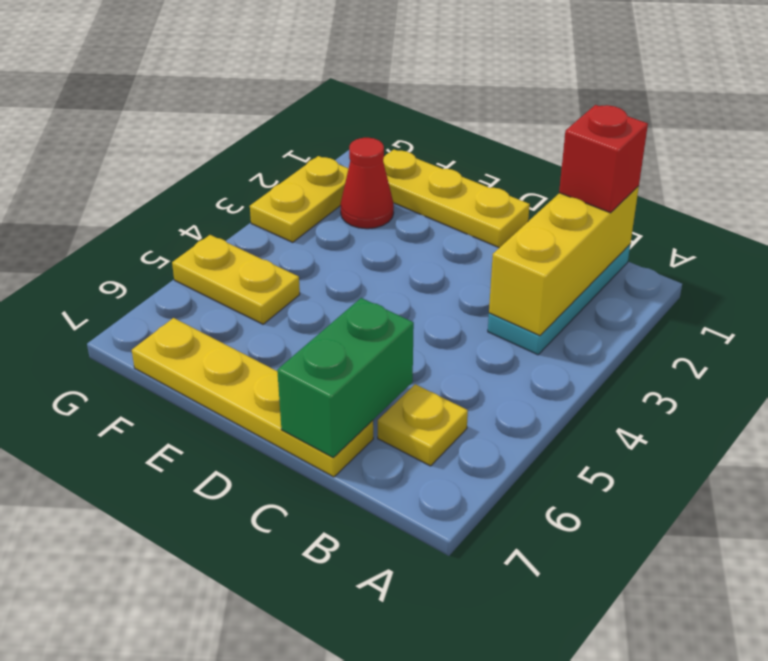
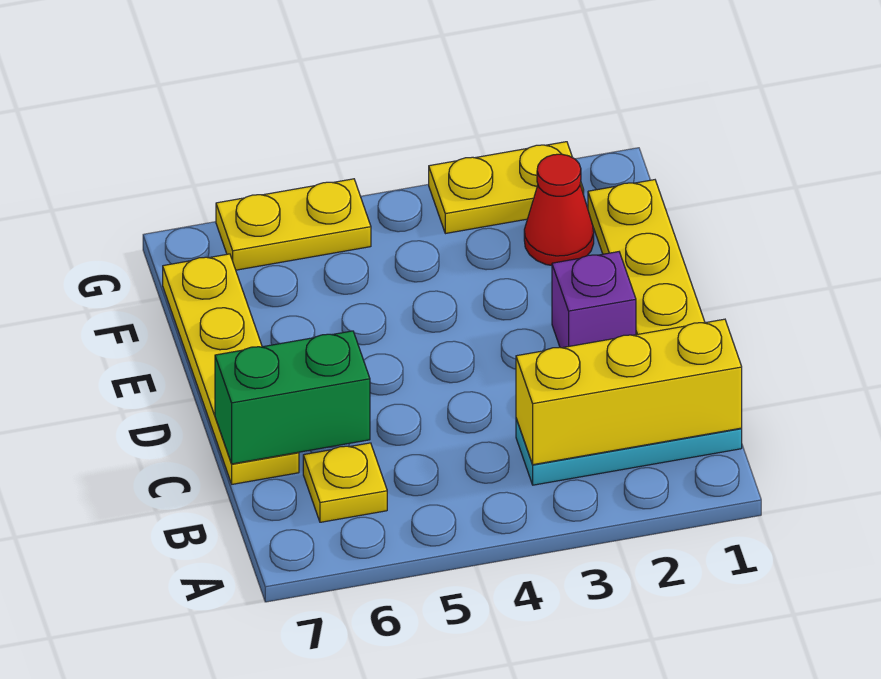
red 1x1 brick [559,105,648,213] -> none
none -> purple 1x1 brick [552,252,636,348]
yellow 1x2 plate [172,235,300,324] -> yellow 1x2 plate turned to [216,179,371,270]

